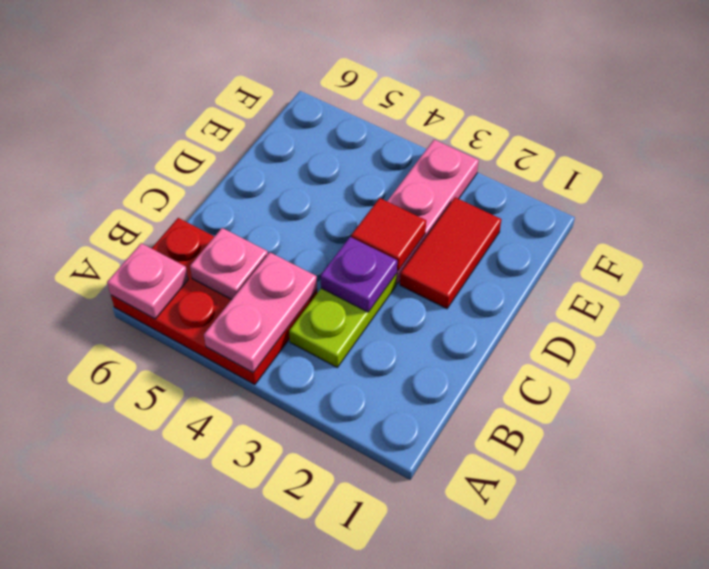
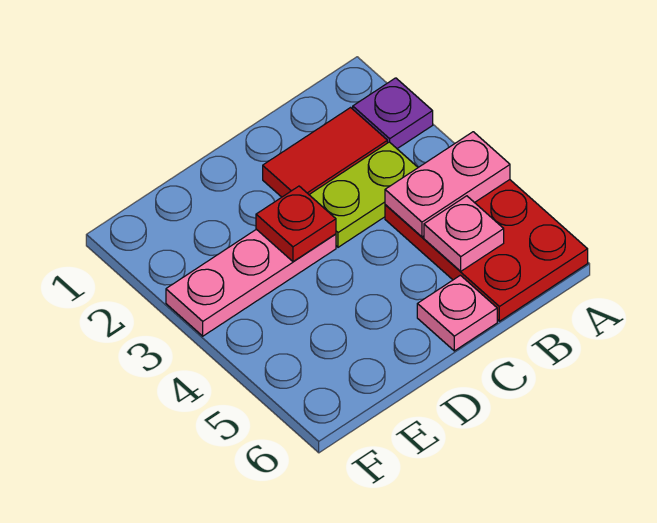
pink 1x1 plate [107,243,188,319] -> pink 1x1 plate moved to [417,275,497,351]
purple 1x1 plate [321,237,397,312] -> purple 1x1 plate moved to [353,78,433,149]
red 1x2 tile [400,197,501,309] -> red 1x2 tile moved to [263,108,387,197]
red 1x1 tile [351,198,426,271] -> red 1x1 plate [256,186,336,262]

